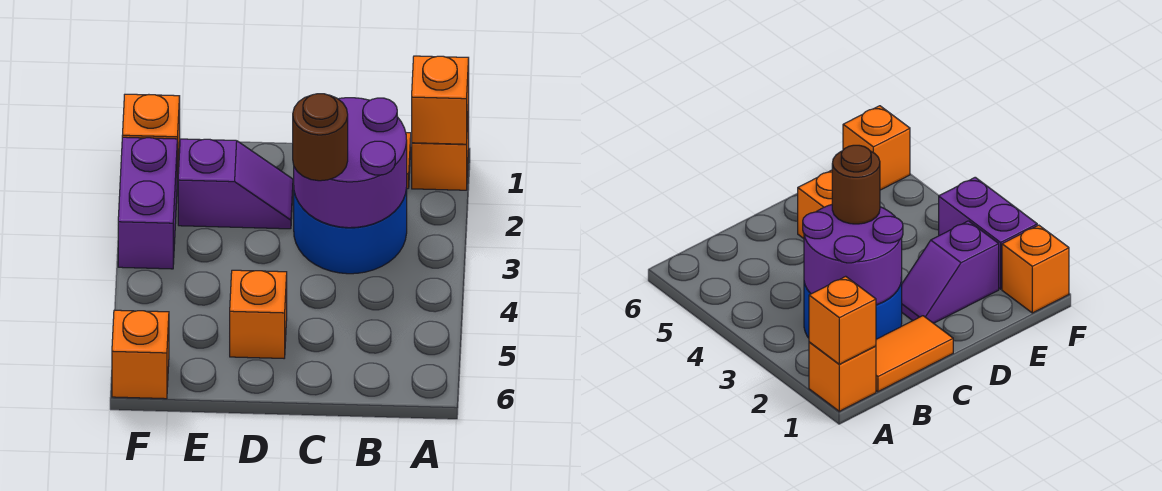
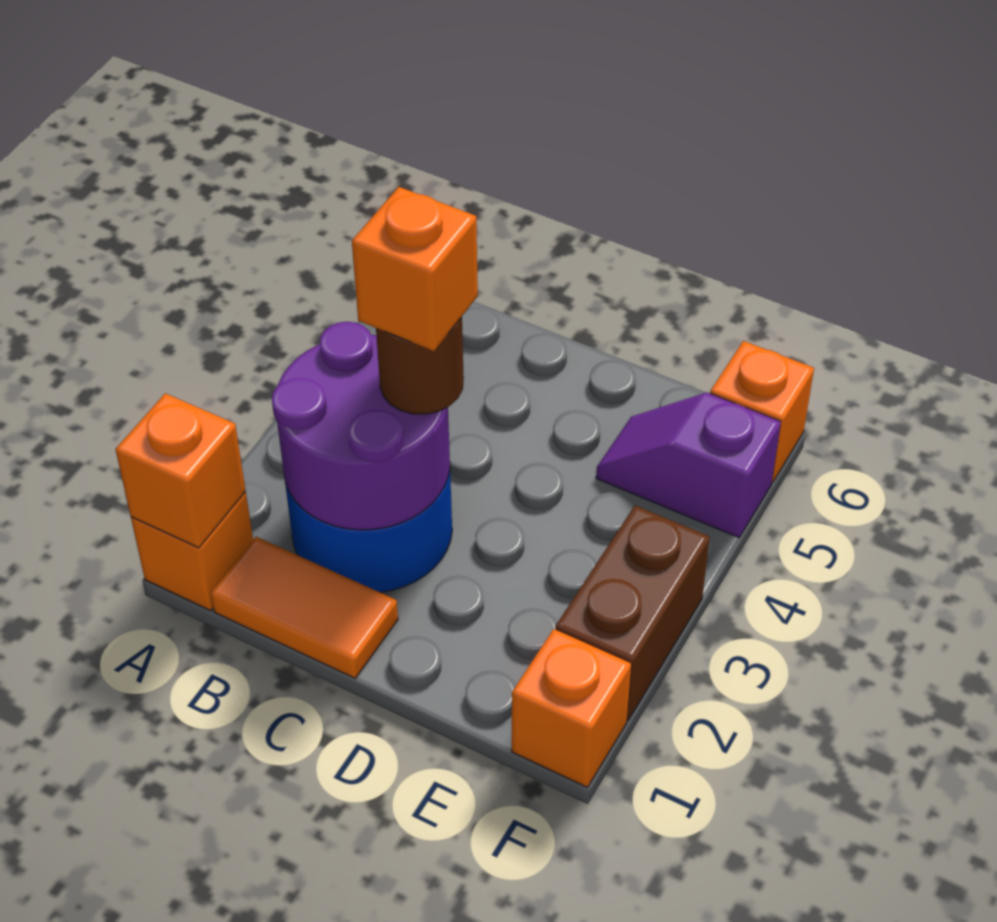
purple 1x2 slope [178,139,293,229] -> purple 1x2 slope moved to [596,392,781,538]
orange 1x1 brick [230,270,287,358] -> orange 1x1 brick moved to [352,187,478,351]
purple 1x2 brick [118,137,177,269] -> brown 1x2 brick [555,505,710,720]

